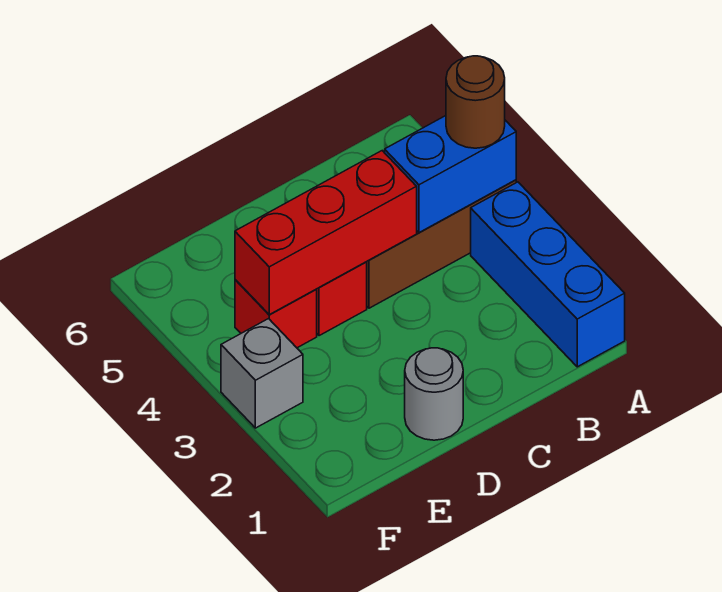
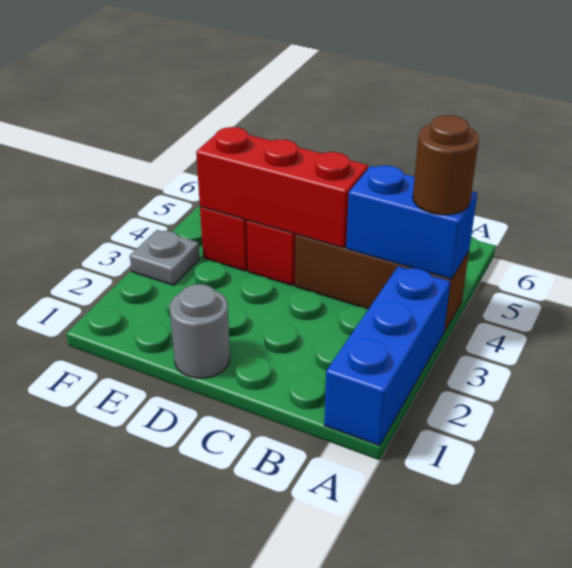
grey 1x1 brick [221,319,303,428] -> grey 1x1 plate [130,230,200,285]

